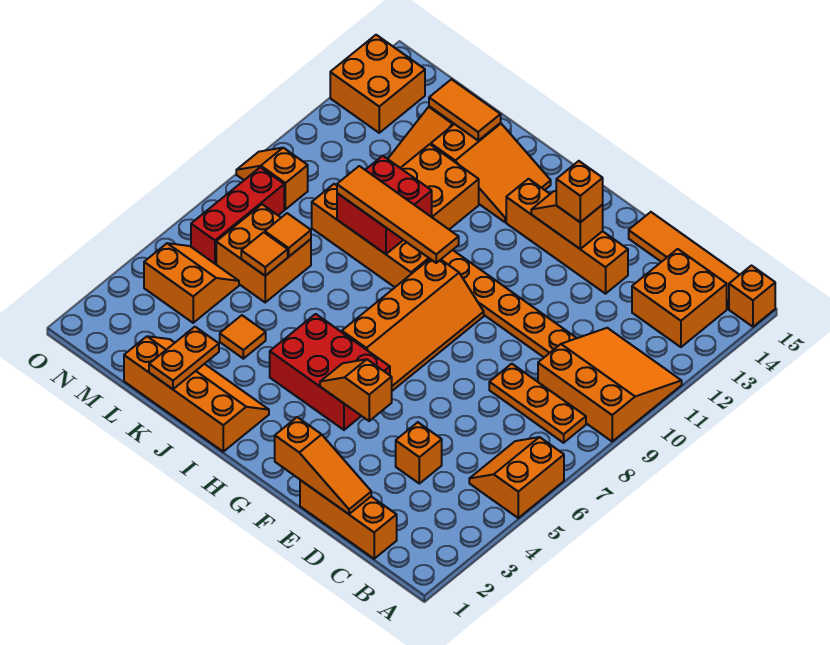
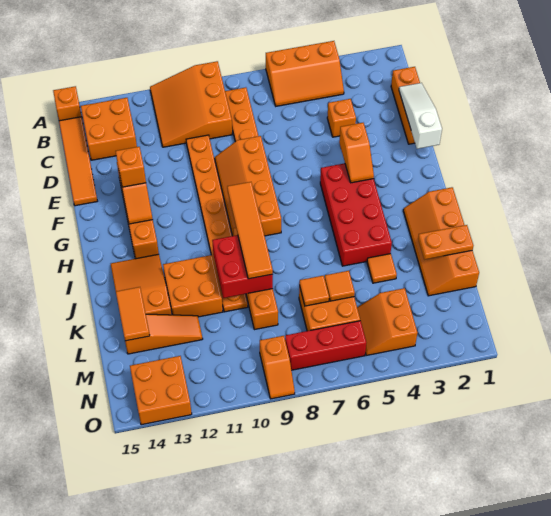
orange 2x2 slope [469,437,564,518] -> orange 2x3 slope [266,41,344,106]
orange 1x3 slope [275,417,371,514] -> white 1x3 slope [399,83,442,149]
red 2x3 brick [270,314,390,430] -> red 2x4 brick [320,163,392,266]
orange 2x4 slope [342,259,484,391] -> orange 2x4 slope turned to [215,136,281,236]

